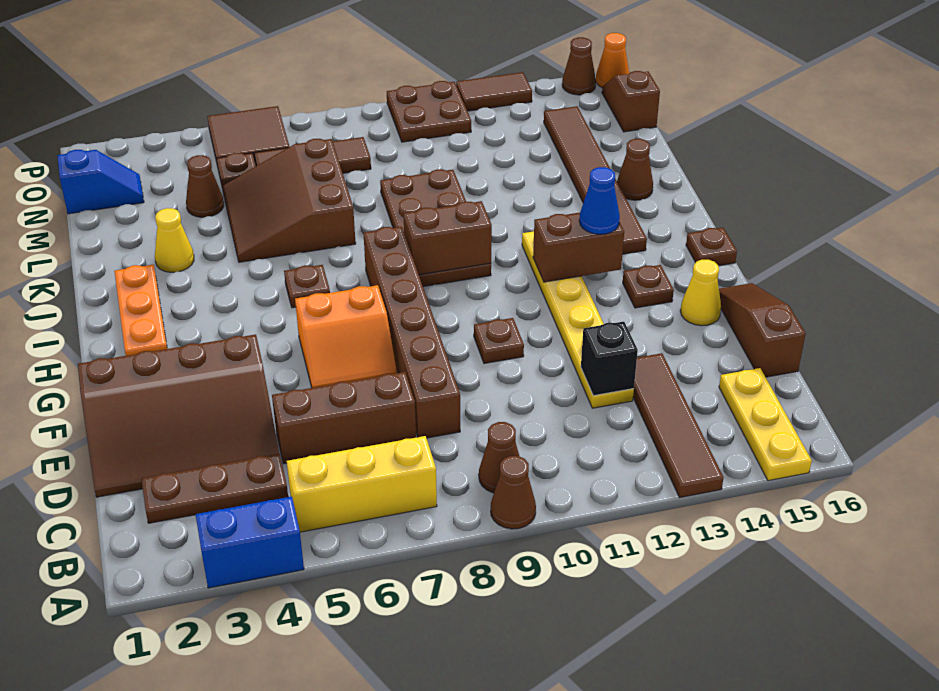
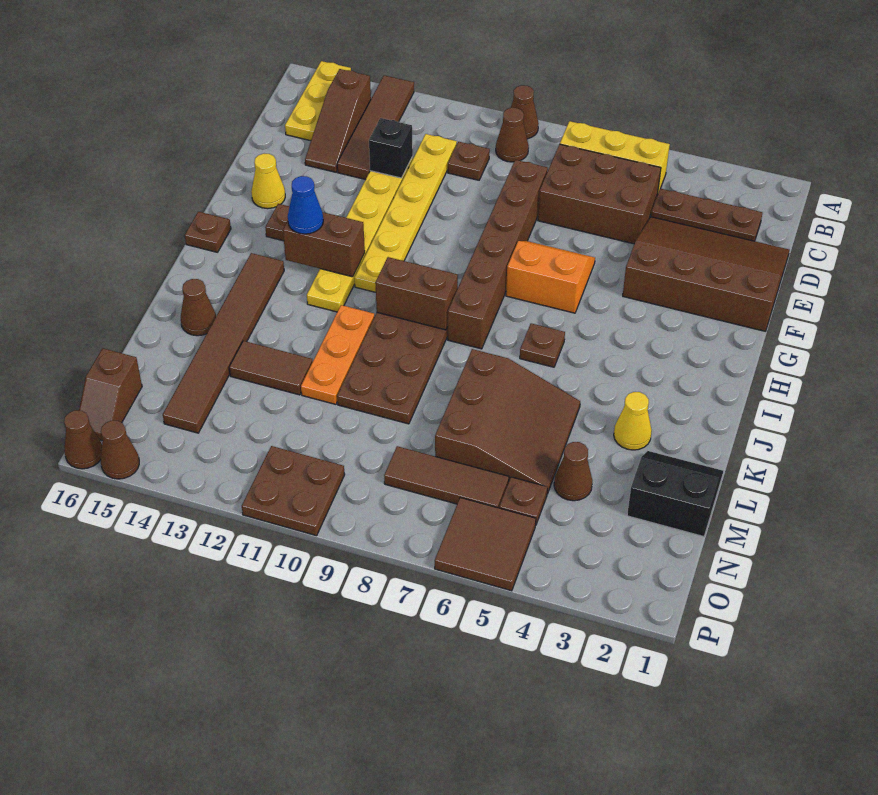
blue 1x2 brick [195,497,304,588] -> none
none -> yellow 1x6 plate [354,134,457,292]
brown 1x3 brick [272,372,416,464] -> brown 2x3 brick [538,144,661,244]
brown 1x3 slope [719,283,806,377] -> brown 1x3 slope moved to [305,69,371,172]
brown 1x1 plate [474,318,524,364] -> brown 1x1 plate moved to [448,142,490,180]
orange 1x3 plate [114,265,167,356] -> orange 1x3 plate moved to [301,305,374,404]
none -> black 2x2 slope [627,451,723,537]
blue 1x2 slope [57,150,144,214] -> none
brown 1x2 tile [456,72,532,111] -> brown 1x2 tile moved to [229,341,313,395]
orange 1x1 cone [596,33,629,87] -> brown 1x1 cone [64,410,102,469]

